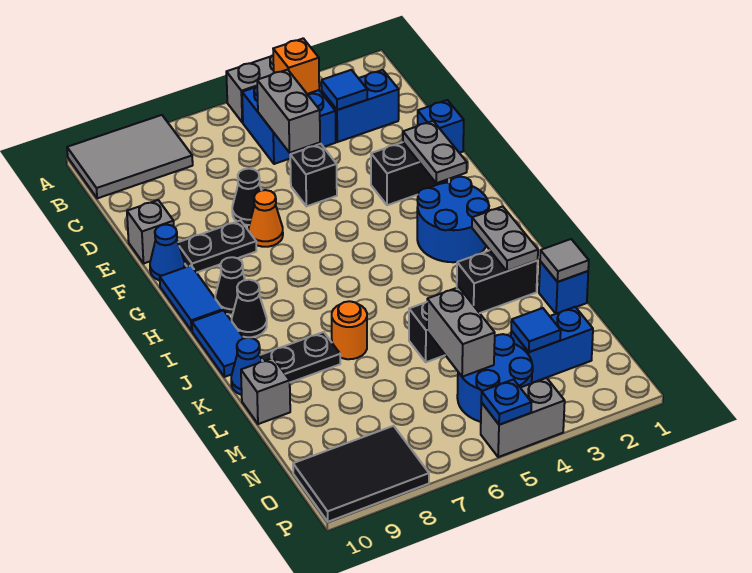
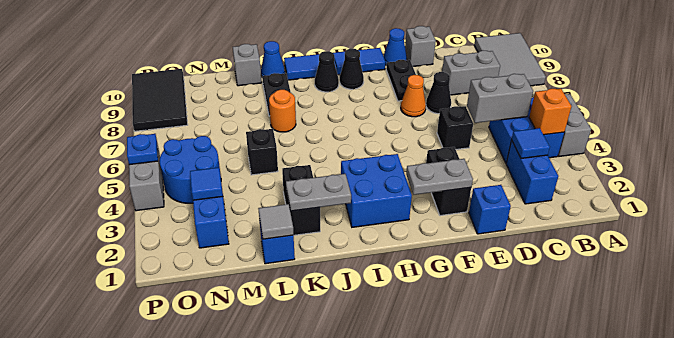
blue 2x2 round brick [417,177,489,262] -> blue 2x2 brick [341,154,412,227]
grey 1x2 brick [427,287,495,377] -> grey 1x2 brick moved to [442,51,500,95]

